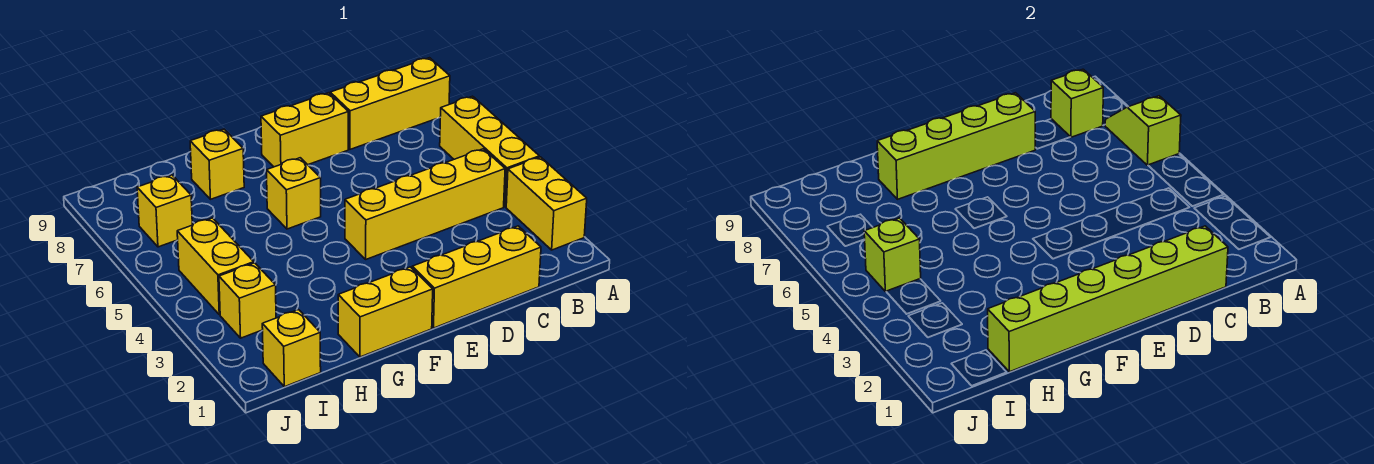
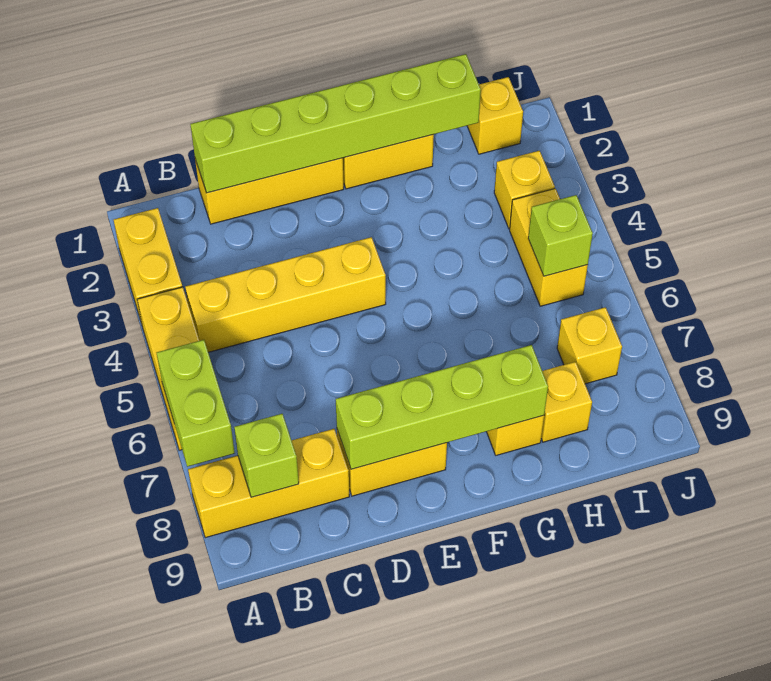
lime 1x2 slope [1105,96,1181,165] -> lime 1x2 brick [157,340,235,467]
yellow 1x1 brick [267,158,321,229] -> yellow 1x1 brick moved to [541,362,592,442]

